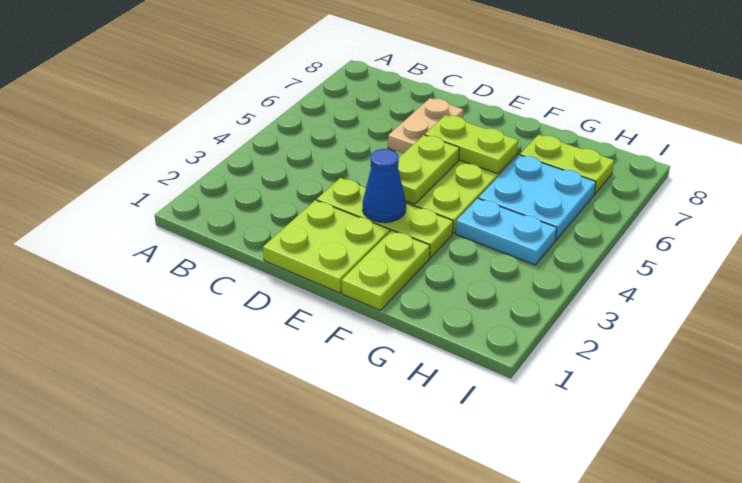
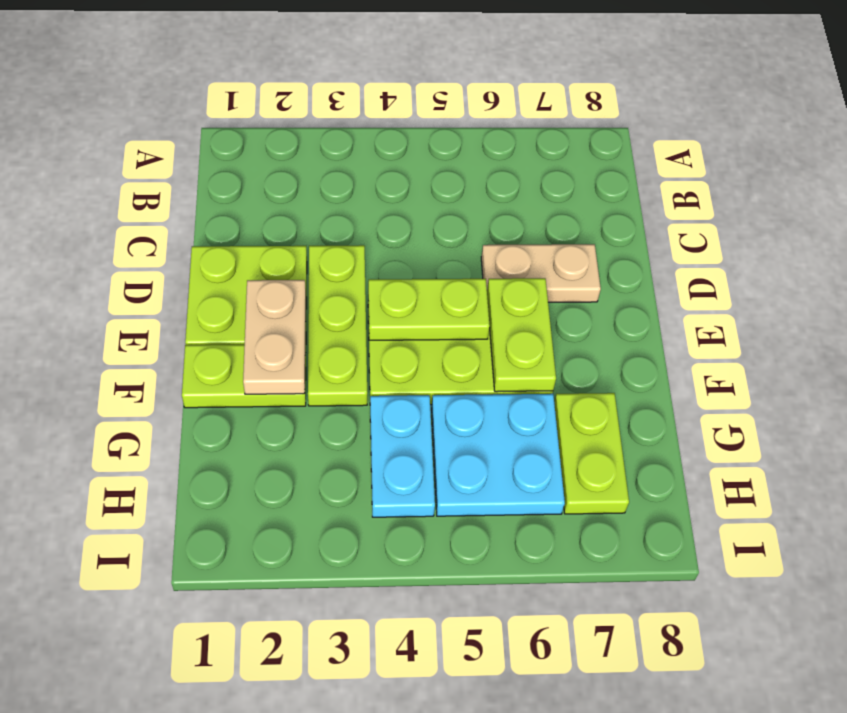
none -> tan 1x2 plate [243,280,306,394]
blue 1x1 cone [363,149,406,223] -> none

